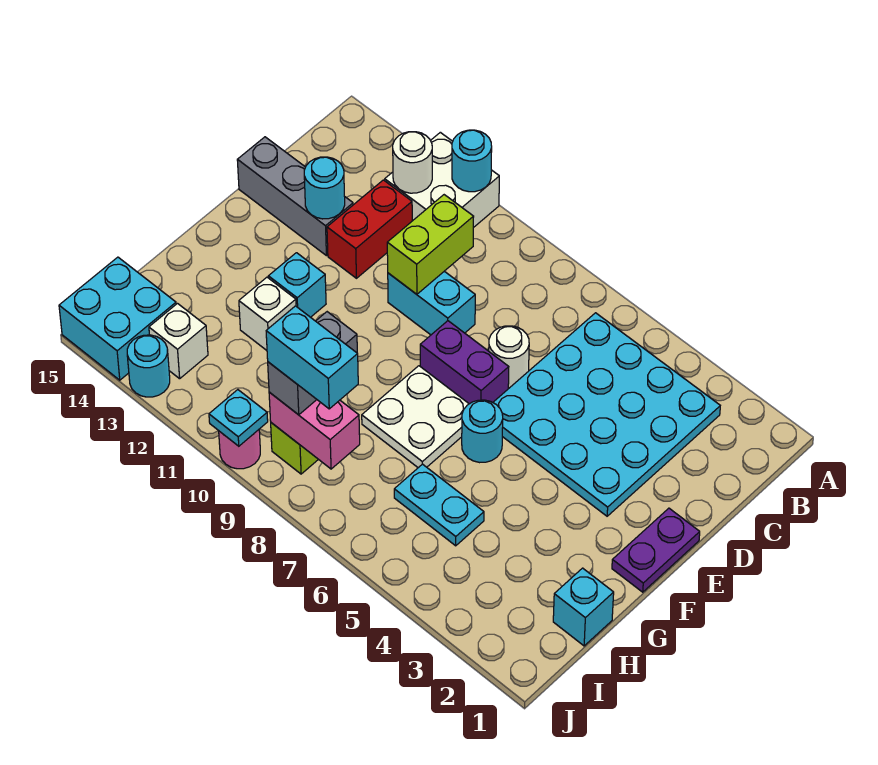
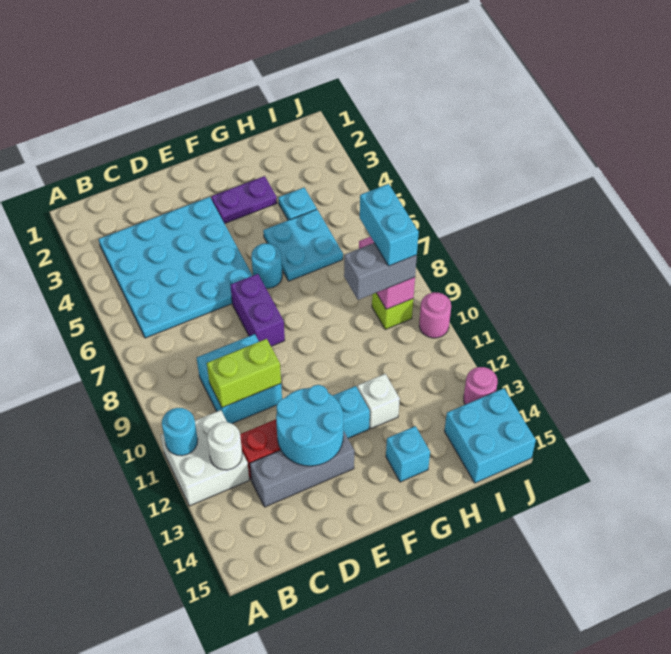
white 1x1 round brick [489,326,529,388] -> none
cyan 1x2 brick [388,271,475,335] -> cyan 2x2 brick [197,334,282,424]
grey 1x3 brick [237,137,353,256] -> grey 1x3 brick turned to [250,431,354,507]
cyan 1x1 round brick [304,157,345,219] -> cyan 2x2 round brick [276,385,343,466]
purple 1x2 plate [612,508,700,592] -> purple 1x2 plate moved to [211,176,277,224]
white 2x2 plate [362,366,469,468] -> none
cyan 1x1 brick [553,568,614,646] -> cyan 1x1 brick moved to [386,426,430,482]
cyan 1x2 plate [394,464,484,546] -> cyan 2x2 plate [263,209,343,281]
white 1x1 brick [149,304,208,379] -> none
cyan 1x1 plate [209,390,268,446] -> cyan 1x1 plate moved to [279,188,317,220]
cyan 1x1 round brick [127,335,170,397] -> pink 1x1 round brick [464,367,497,405]

